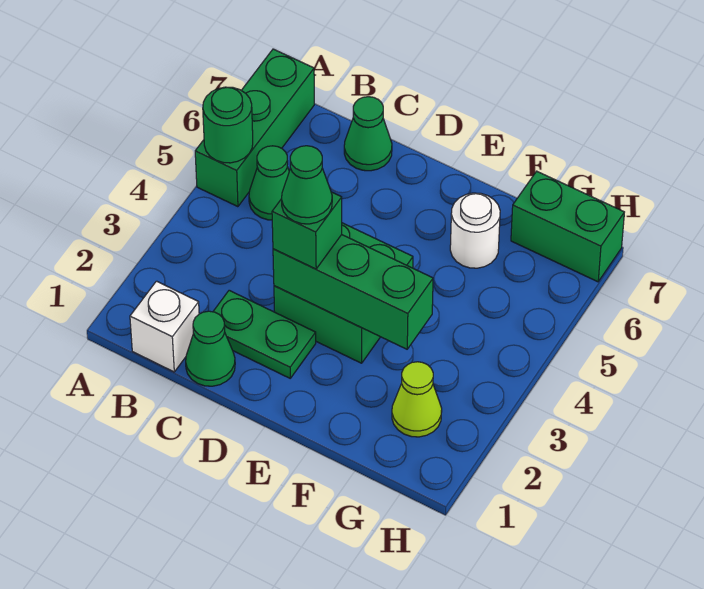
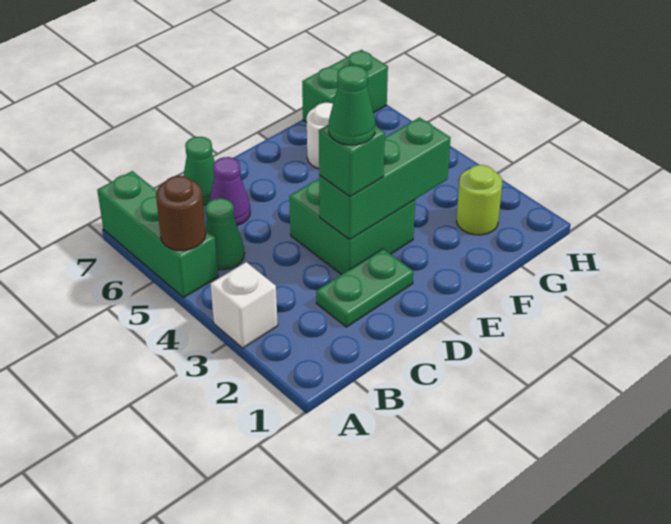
green 1x1 round brick [203,87,253,163] -> brown 1x1 round brick [156,176,206,251]
white 1x1 brick [130,281,199,372] -> white 1x1 brick moved to [211,262,278,348]
green 1x1 cone [186,311,235,386] -> none
none -> purple 1x1 cone [210,157,250,225]
lime 1x1 cone [392,362,442,437] -> lime 1x1 round brick [457,165,502,235]

